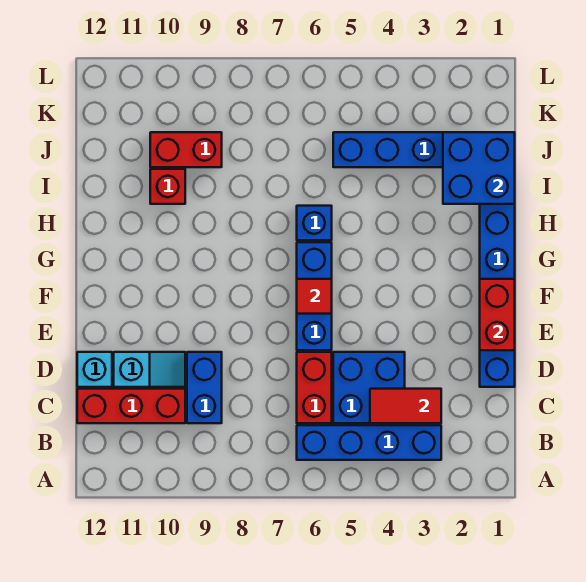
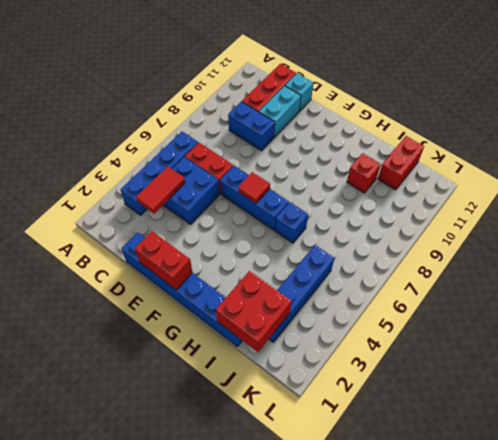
cyan 1x2 slope [114,352,185,387] -> cyan 1x2 brick [259,86,301,137]
blue 2x2 brick [443,132,515,204] -> red 2x2 brick [216,271,292,352]
red 1x2 brick [150,132,222,167] -> red 1x2 brick moved to [378,136,424,190]

